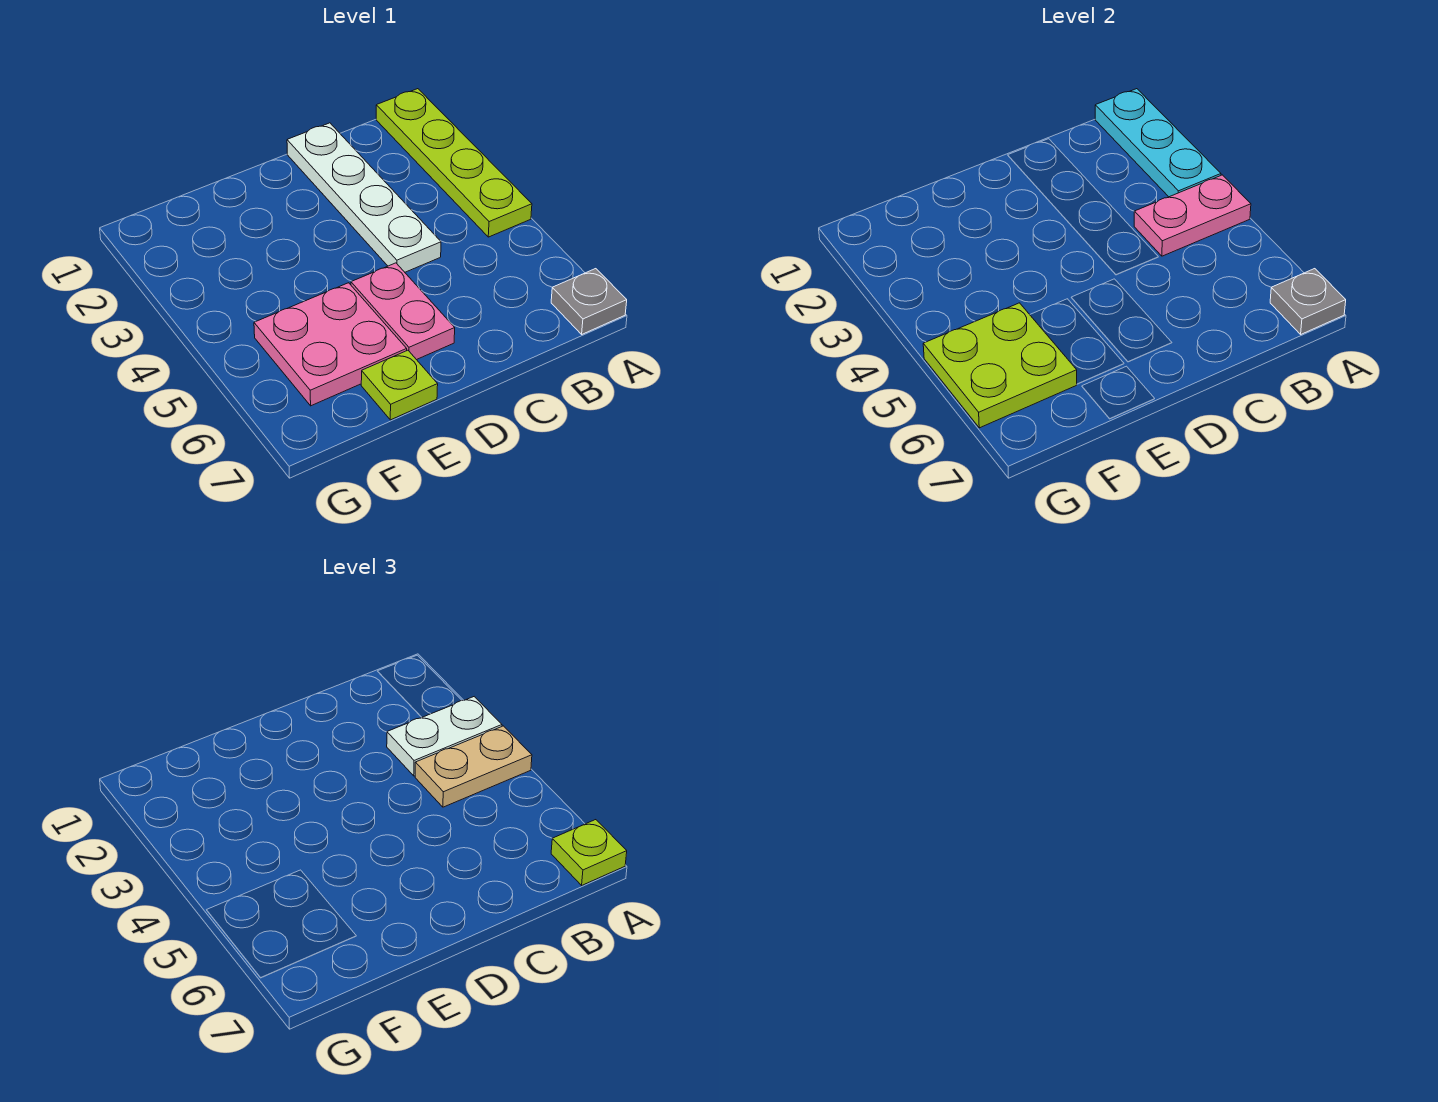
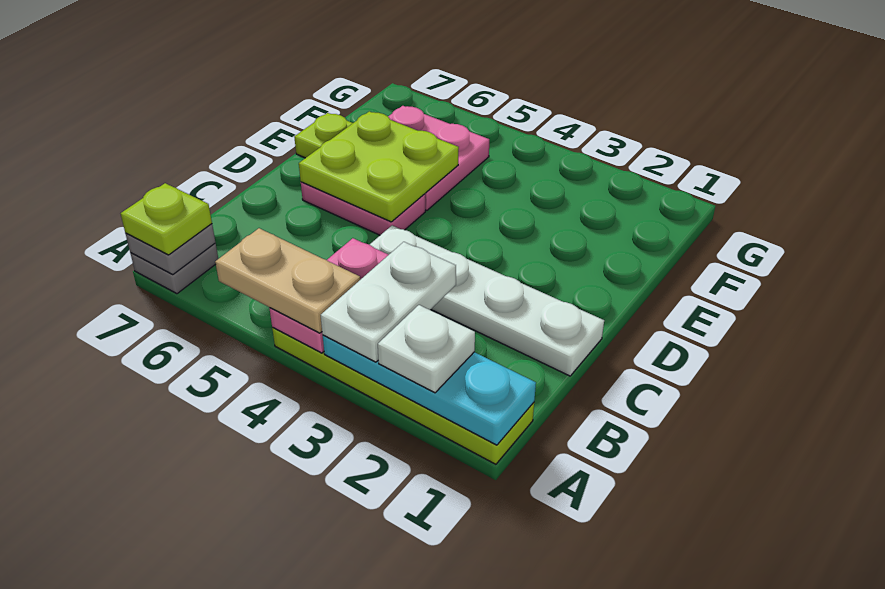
none -> white 1x1 plate [378,305,475,393]
tan 1x2 plate [415,726,532,807] -> tan 1x2 plate turned to [215,228,360,333]
lime 2x2 plate [923,303,1077,428] -> lime 2x2 plate moved to [299,111,459,222]

